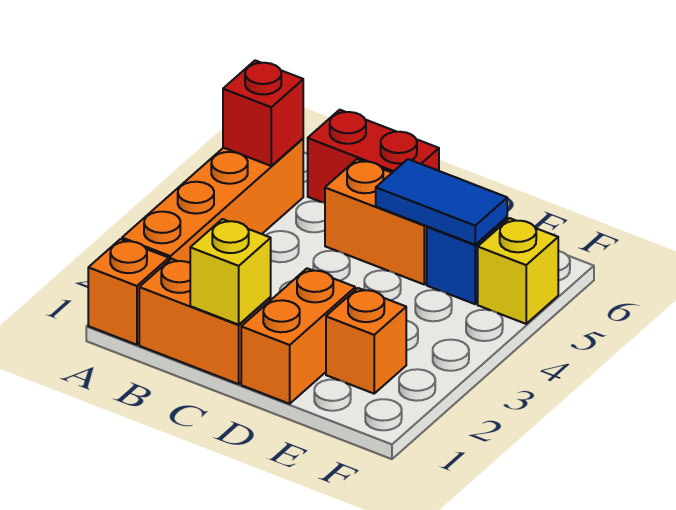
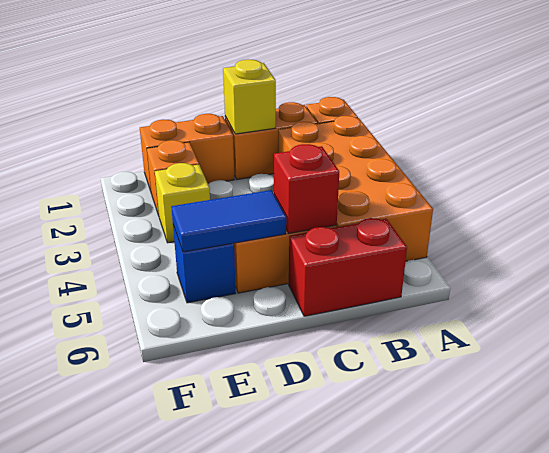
orange 1x4 brick [122,139,303,263] -> orange 2x4 brick [278,116,433,261]
red 1x1 brick [223,60,303,166] -> red 1x1 brick moved to [274,144,339,233]
orange 1x2 brick [241,268,355,404] -> orange 1x2 brick turned to [140,114,234,191]
yellow 1x1 brick [478,218,558,324] -> yellow 1x1 brick moved to [155,163,210,243]

